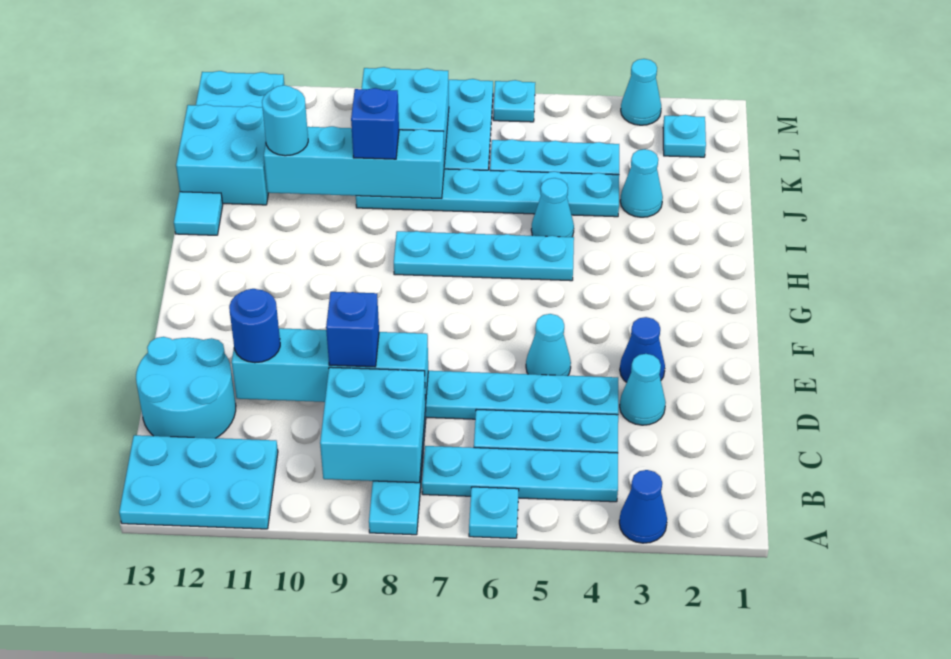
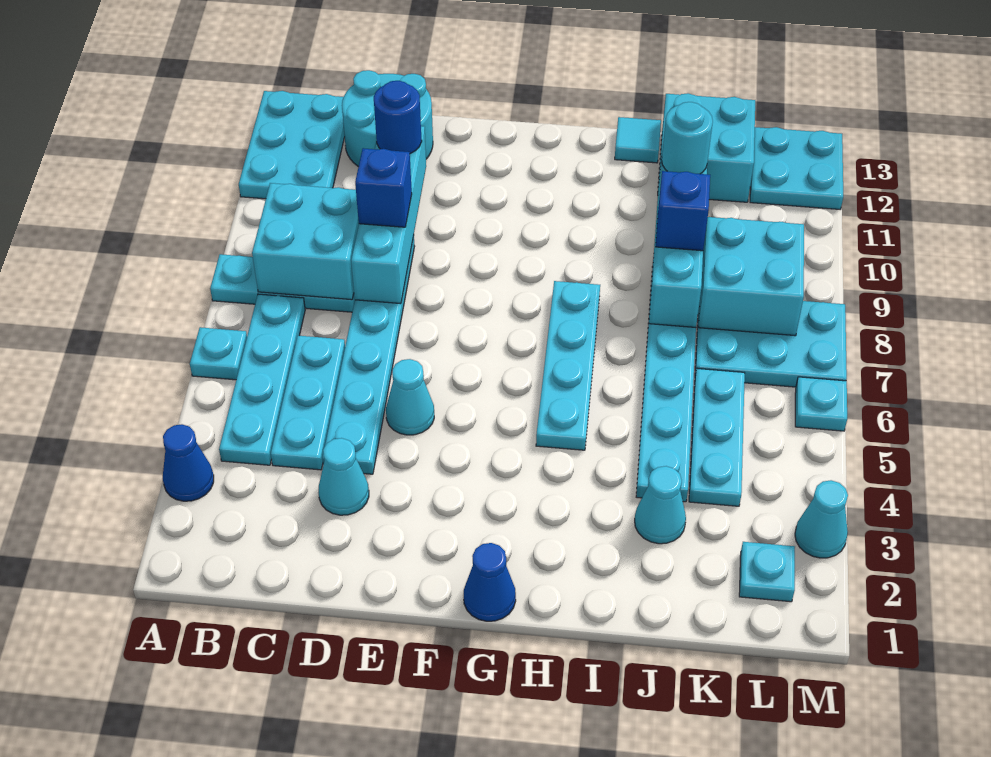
blue 1x1 cone [620,317,665,382] -> blue 1x1 cone moved to [464,543,516,621]
cyan 1x1 cone [531,178,574,237] -> none

